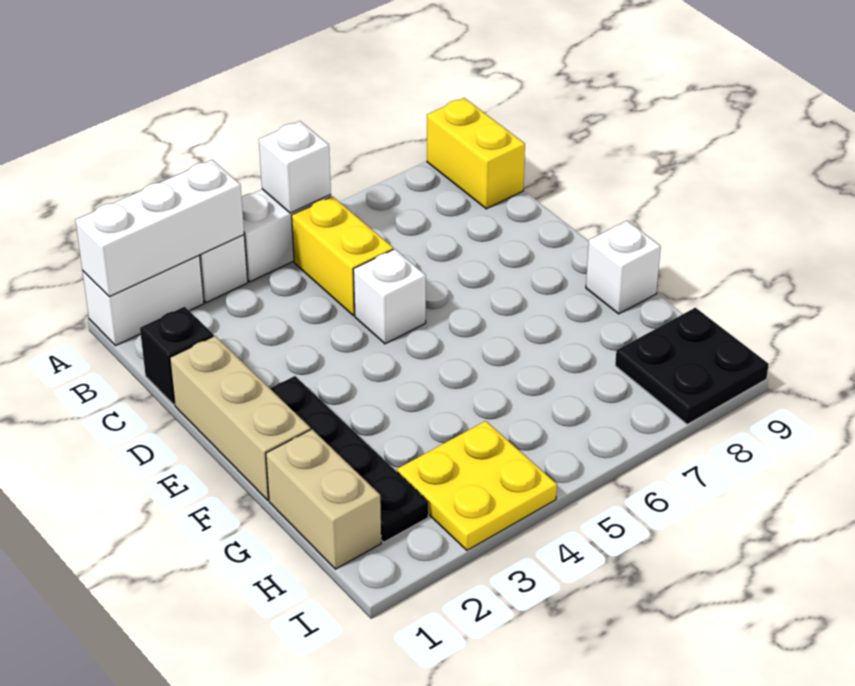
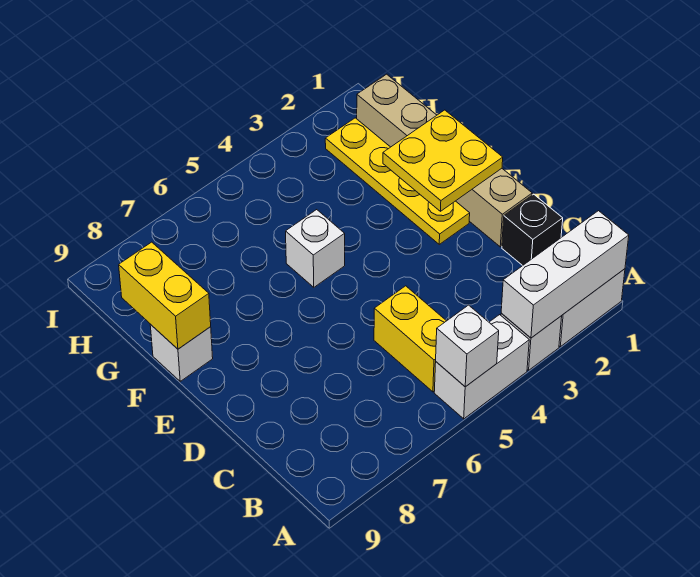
yellow 1x2 brick [427,98,525,209] -> yellow 1x2 brick moved to [119,242,211,349]
white 1x1 brick [353,249,426,344] -> white 1x1 brick moved to [286,210,345,287]
black 1x4 plate [270,376,428,542] -> yellow 1x4 plate [325,118,470,244]
yellow 2x2 plate [397,421,557,550] -> yellow 2x2 plate moved to [383,110,503,211]
black 2x2 plate [615,308,769,424] -> none

